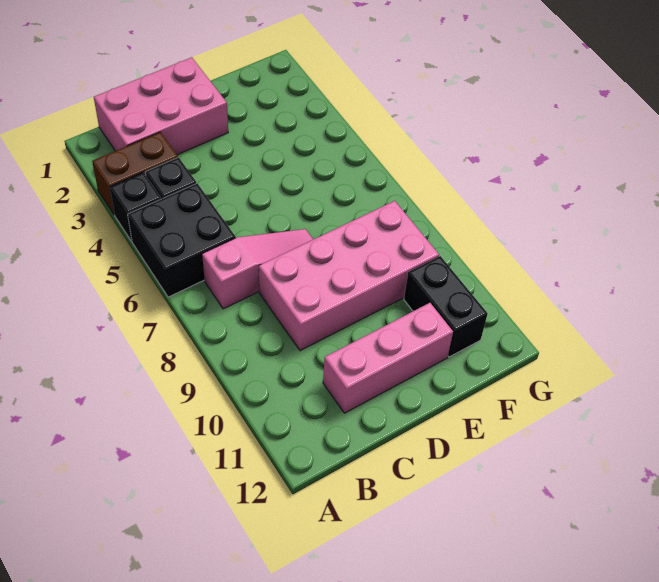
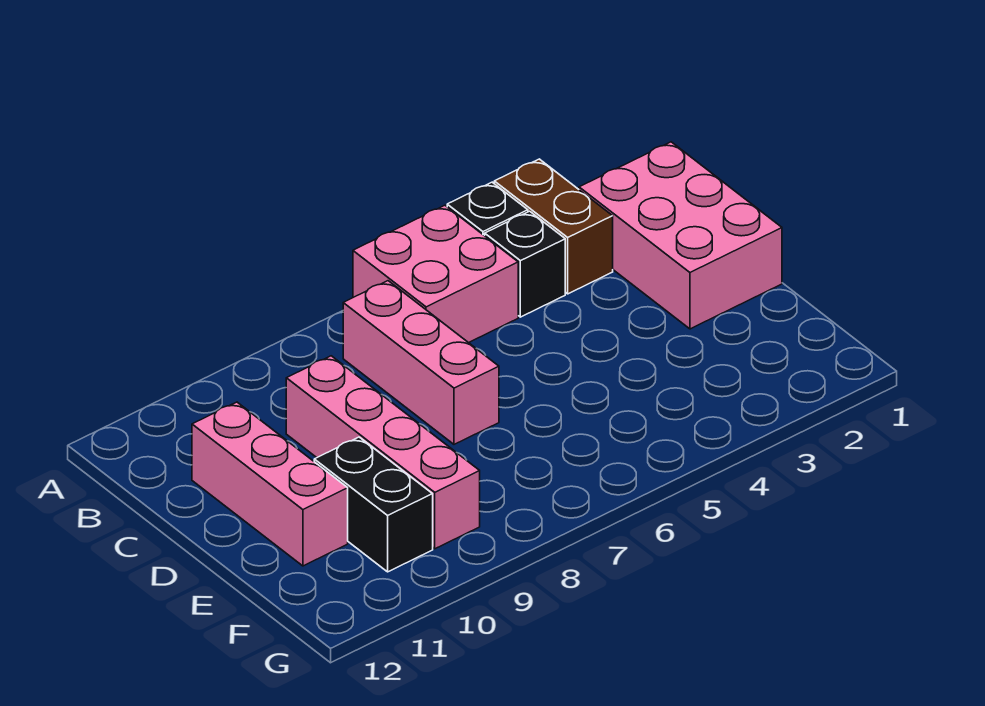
black 2x2 brick [128,183,236,297] -> pink 2x2 brick [353,205,518,343]
pink 1x3 slope [202,229,313,309] -> pink 1x3 brick [343,281,499,444]
pink 2x4 brick [259,201,439,351] -> pink 1x4 brick [286,356,480,549]
black 1x2 brick [404,256,488,357] -> black 1x2 brick turned to [314,437,433,572]

